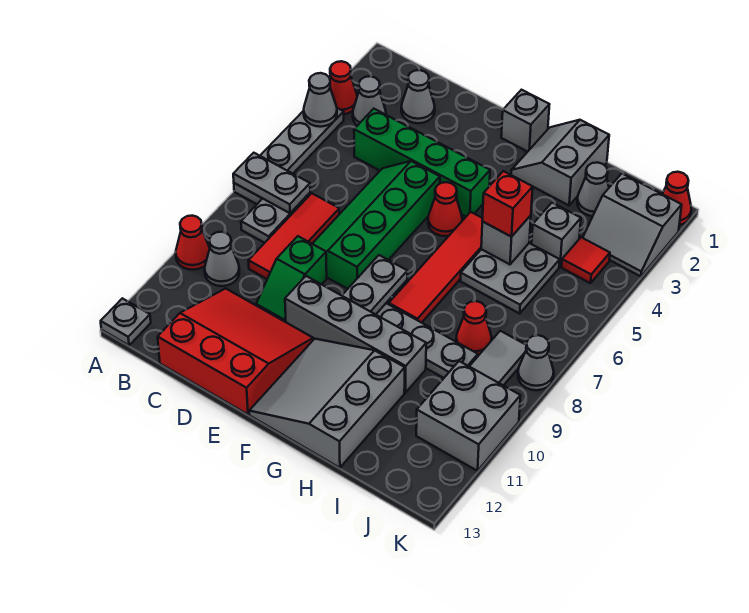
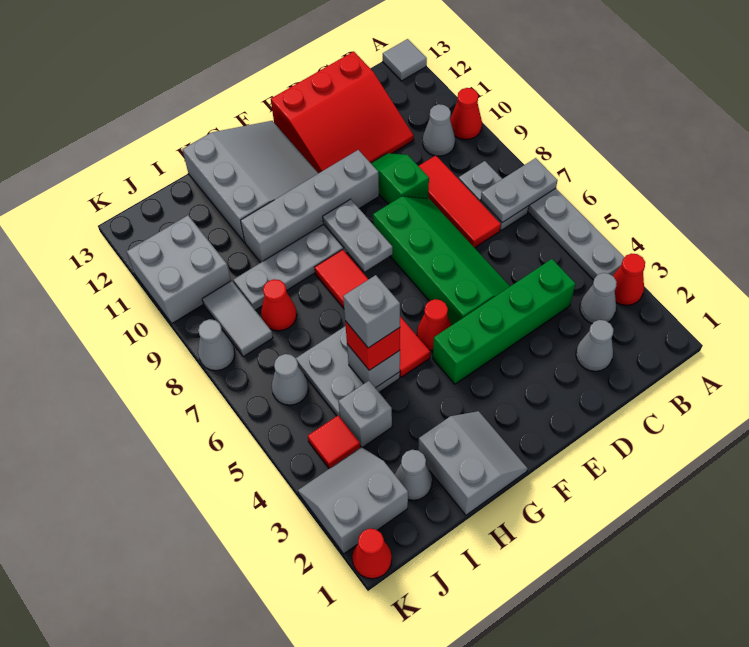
grey 1x1 cone [304,73,337,127] -> grey 1x1 cone moved to [272,354,308,405]
grey 1x1 plate [101,298,151,345] -> grey 1x1 tile [383,39,427,81]
grey 1x1 brick [501,90,550,152] -> grey 1x1 brick moved to [343,275,400,348]

